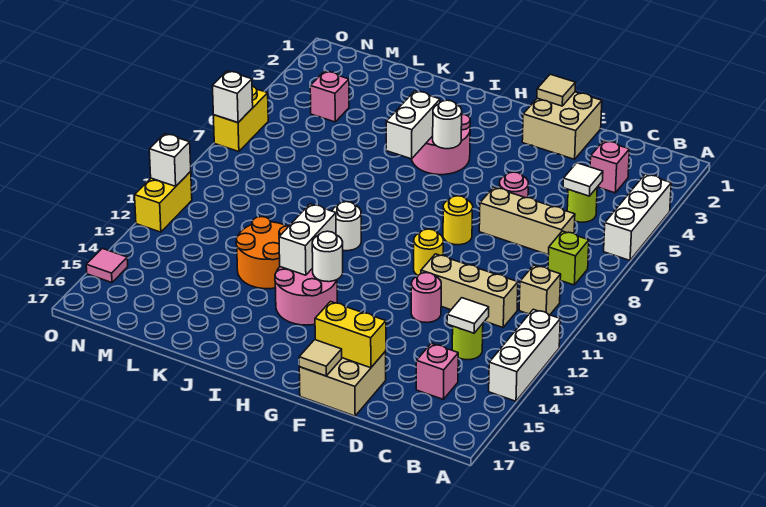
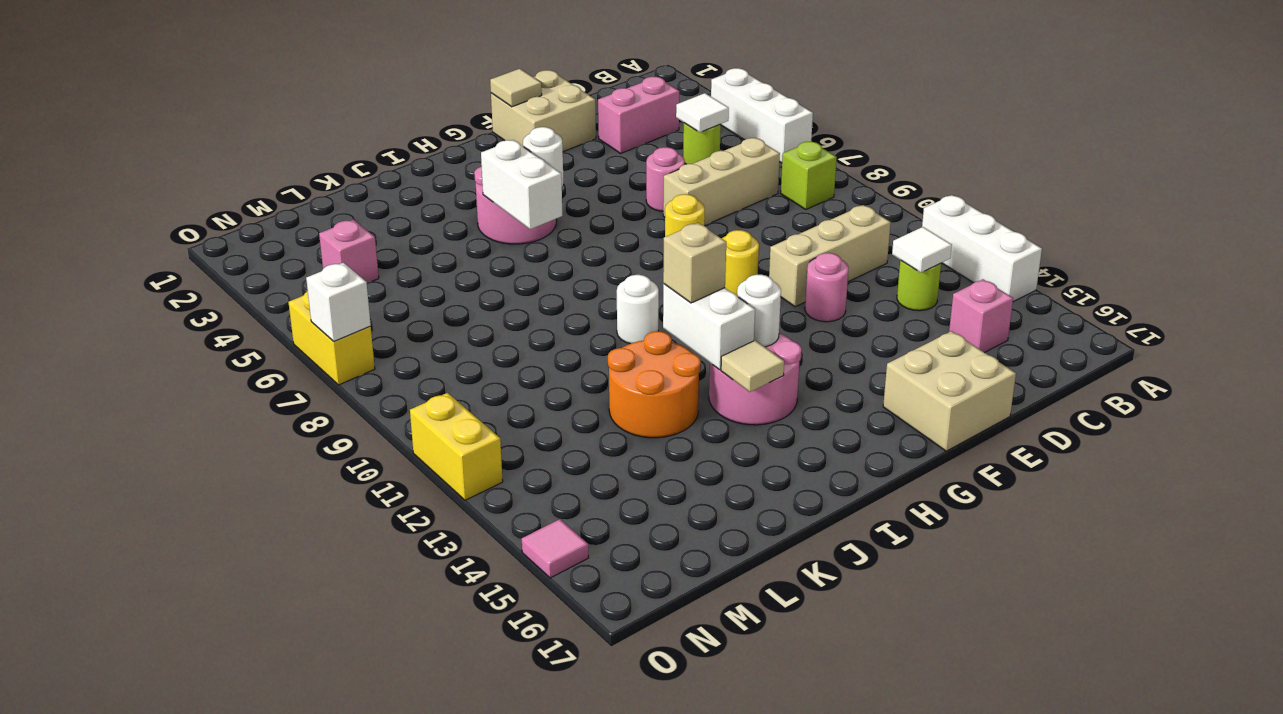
tan 1x1 brick [519,265,561,315] -> tan 1x1 brick moved to [663,223,726,303]
pink 1x1 brick [590,141,629,193] -> pink 1x2 brick [598,77,679,153]
yellow 1x2 brick [315,302,386,368] -> none
tan 1x1 tile [299,340,342,376] -> tan 1x1 tile moved to [721,340,784,392]
white 1x1 brick [149,134,191,186] -> none

